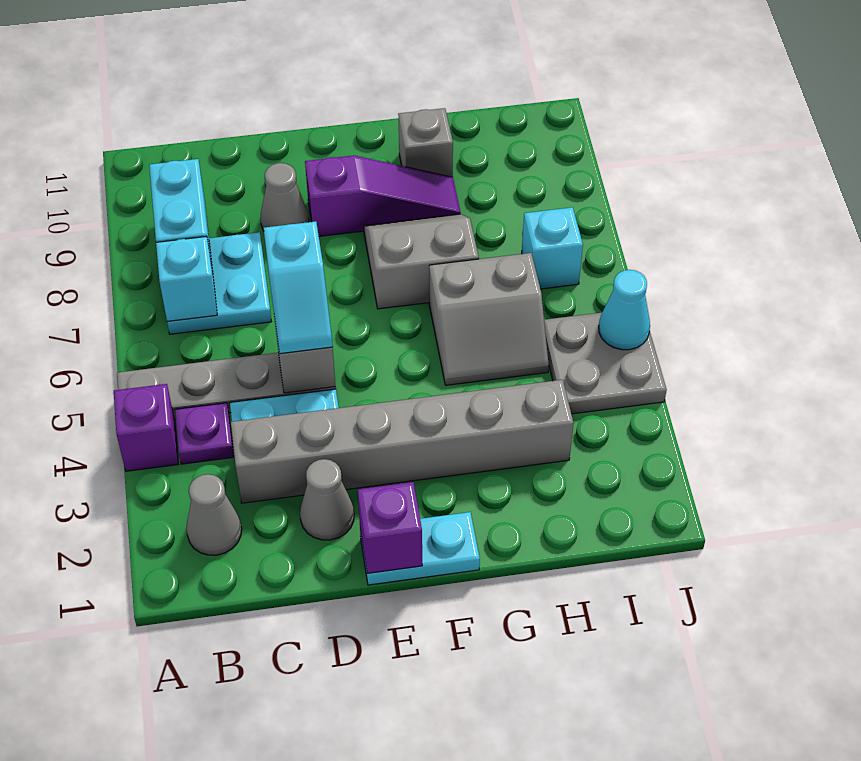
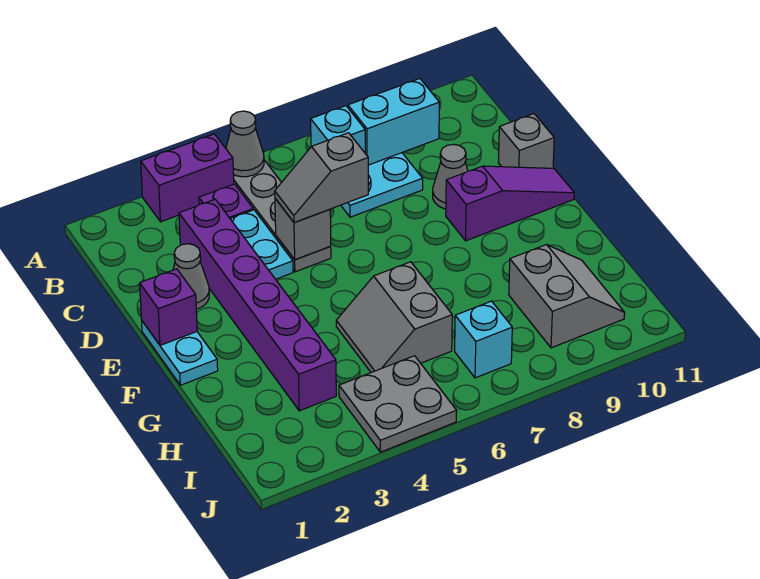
purple 1x1 brick [114,384,178,471] -> purple 1x2 brick [141,134,234,222]
grey 1x1 cone [186,474,242,555] -> grey 1x1 cone moved to [226,111,264,177]
grey 1x6 brick [231,380,573,503] -> purple 1x6 brick [179,199,336,411]
cyan 1x2 slope [264,221,333,354] -> grey 1x2 slope [275,133,368,222]
purple 1x3 slope [305,155,461,236] -> purple 1x3 slope turned to [446,166,574,241]
grey 2x2 slope [364,214,479,309] -> grey 2x2 slope moved to [509,245,625,348]
grey 1x1 brick [398,108,453,177] -> grey 1x1 brick moved to [498,114,554,168]
cyan 1x1 cone [599,270,650,350] -> none

